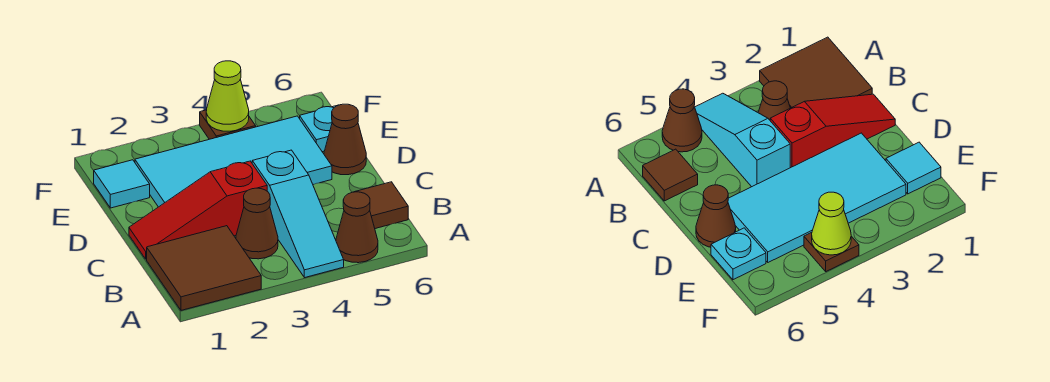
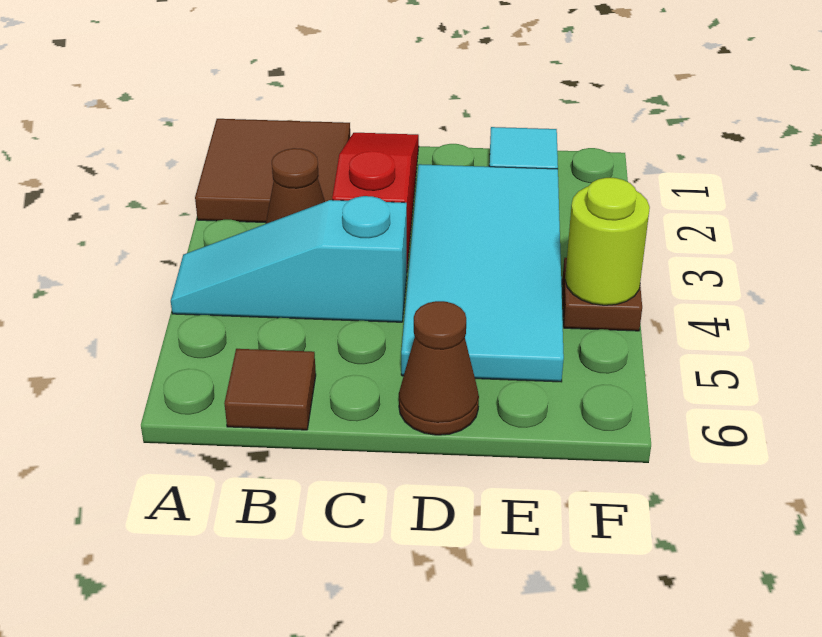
brown 1x1 cone [336,192,378,263] -> none
cyan 1x1 plate [300,105,338,152] -> none
lime 1x1 cone [206,61,249,131] -> lime 1x1 round brick [565,178,650,305]

